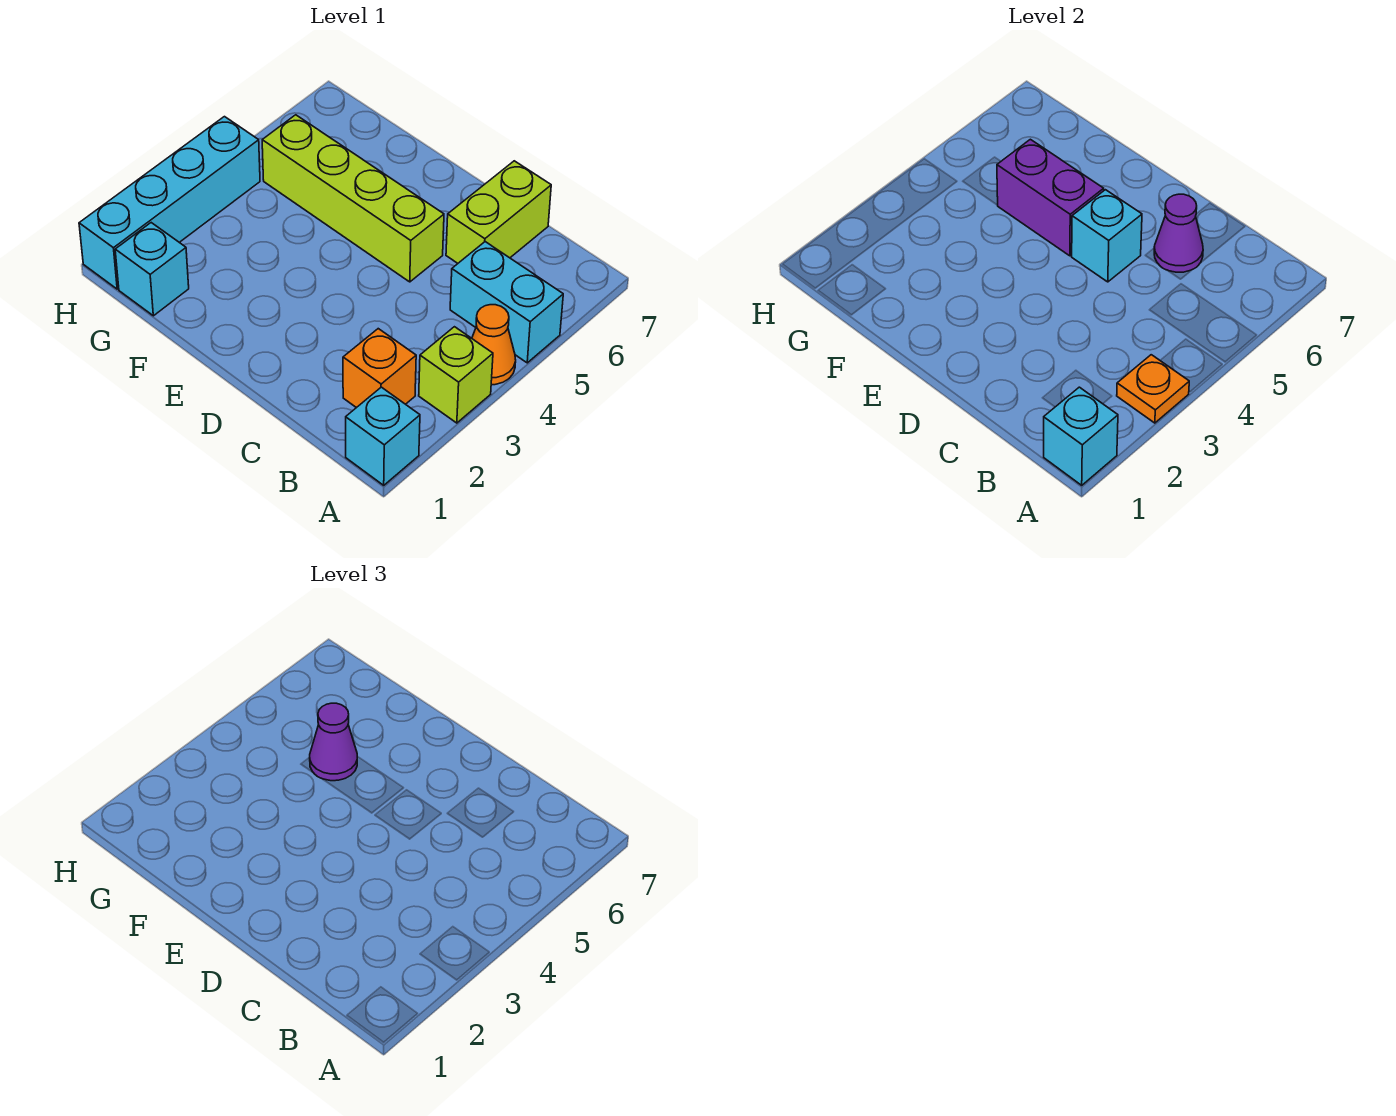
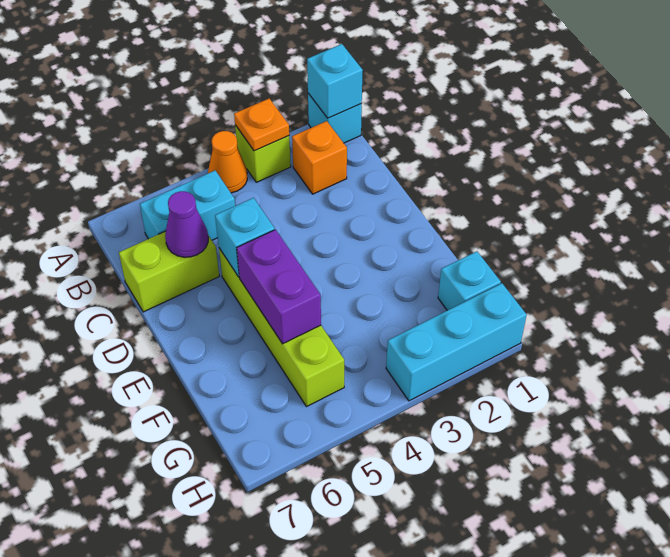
cyan 1x2 brick [450,242,563,363] -> cyan 1x2 brick turned to [140,171,235,240]
purple 1x1 cone [310,703,357,781] -> none
cyan 1x4 brick [79,117,260,289] -> cyan 1x3 brick [386,283,527,401]

